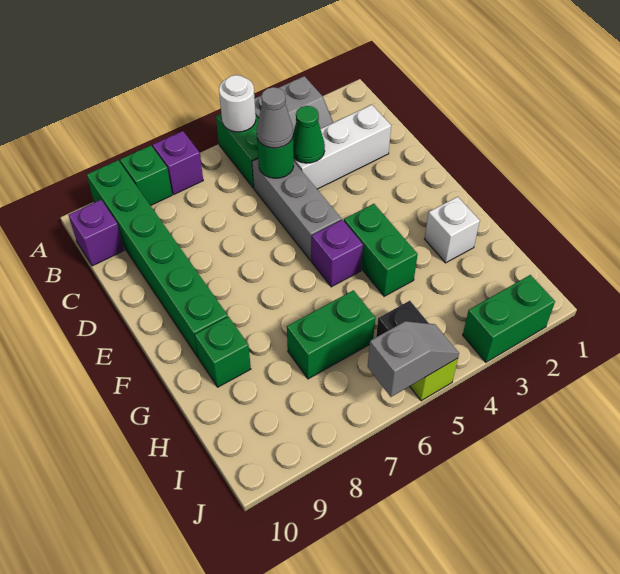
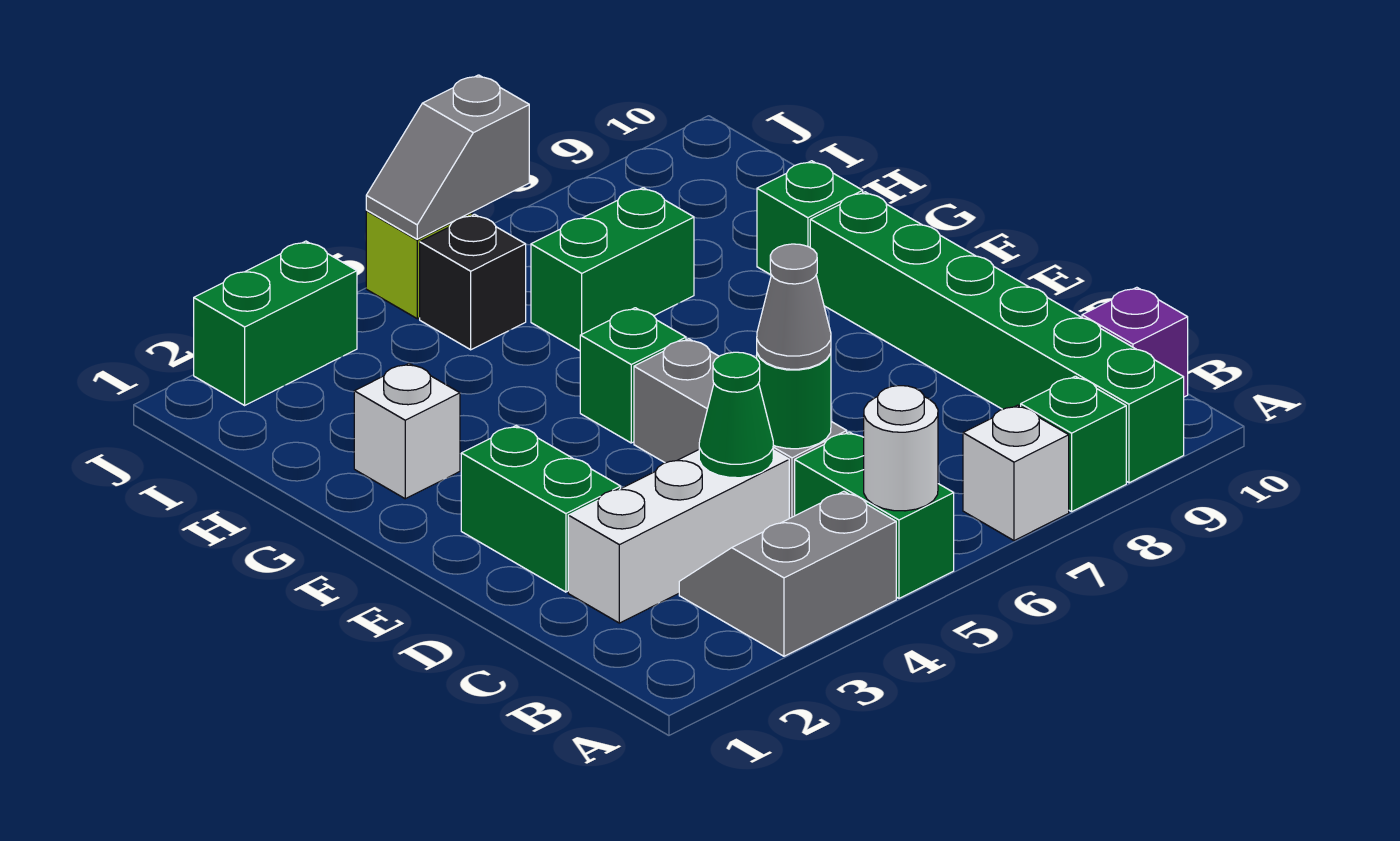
purple 1x1 brick [153,131,203,194] -> white 1x1 brick [963,405,1069,541]
green 1x2 brick [344,204,418,296] -> green 1x2 brick moved to [461,426,621,592]
purple 1x1 brick [312,220,363,287] -> green 1x1 brick [580,308,686,443]

